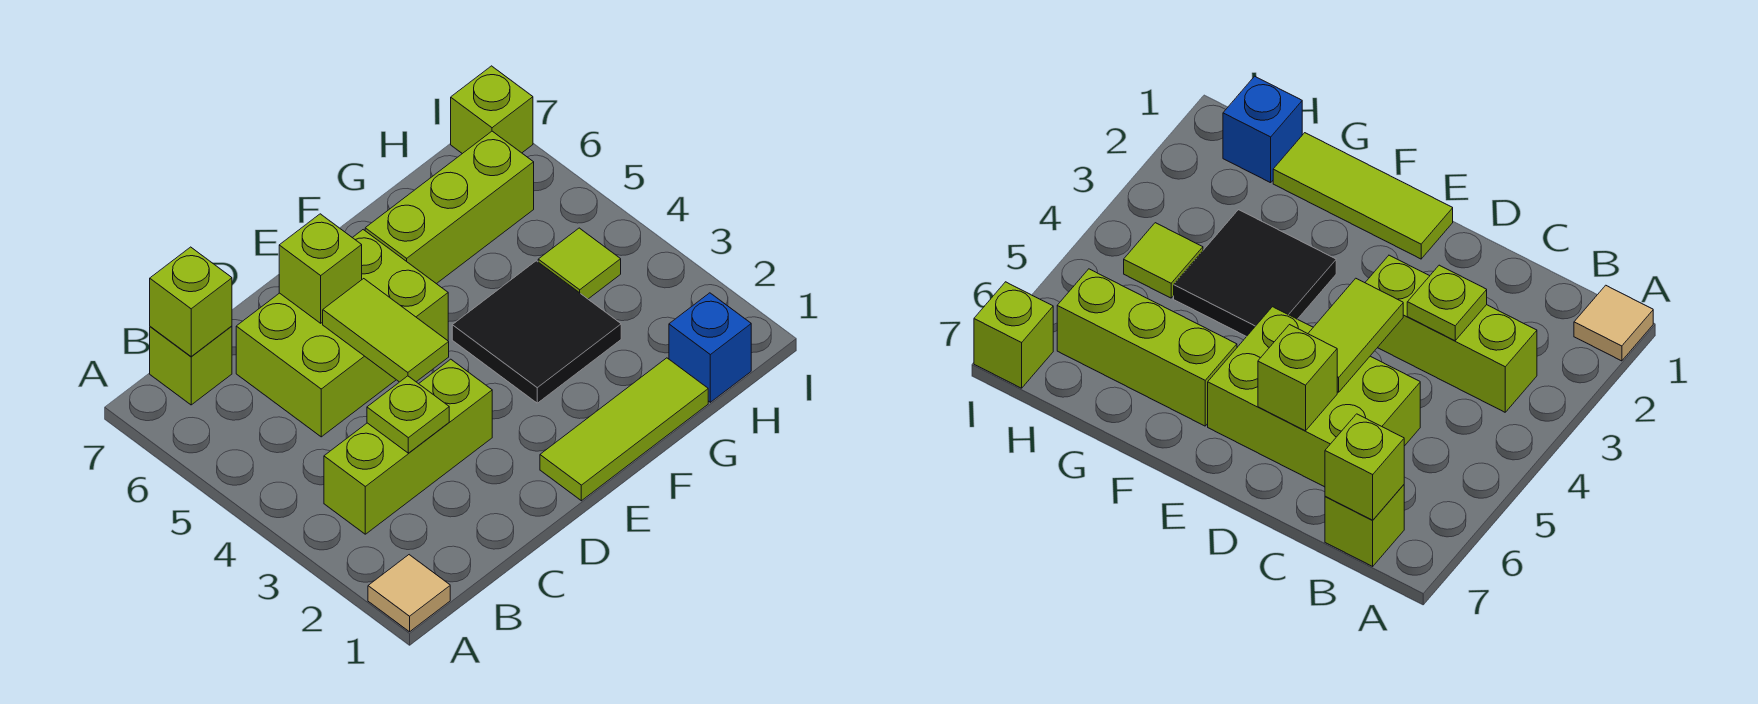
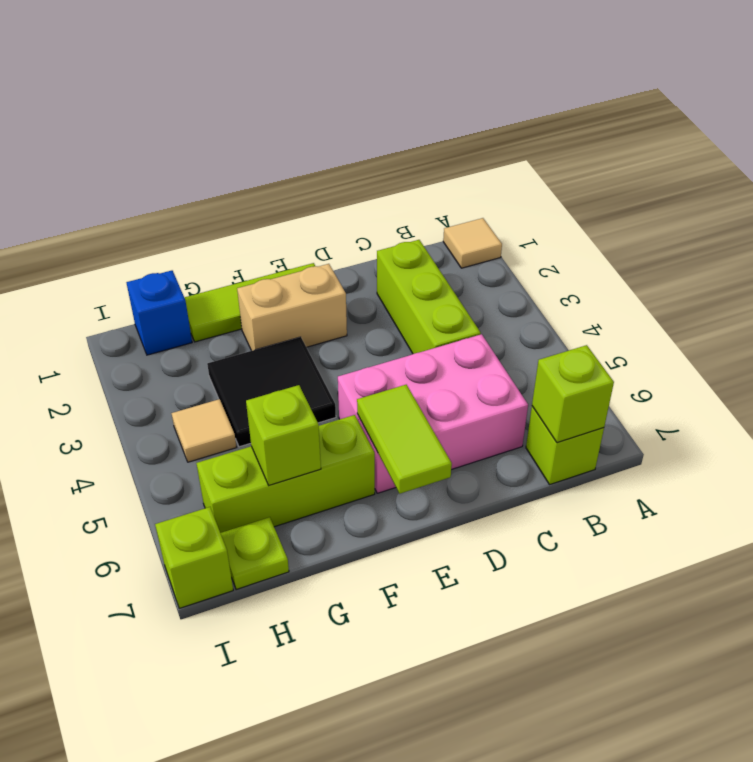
lime 1x3 brick [324,359,492,534] -> lime 1x3 brick turned to [377,240,481,354]
lime 1x1 plate [367,376,449,453] -> lime 1x1 plate moved to [221,517,289,590]
lime 2x3 brick [236,230,448,437] -> pink 2x3 brick [338,334,528,493]
lime 1x2 tile [323,279,449,382] -> lime 1x2 tile moved to [357,385,452,494]
lime 1x1 brick [279,214,362,323] -> lime 1x1 brick moved to [246,385,321,485]
none -> tan 1x2 brick [237,264,347,351]
lime 1x1 tile [538,228,621,299] -> tan 1x1 tile [171,399,236,462]

